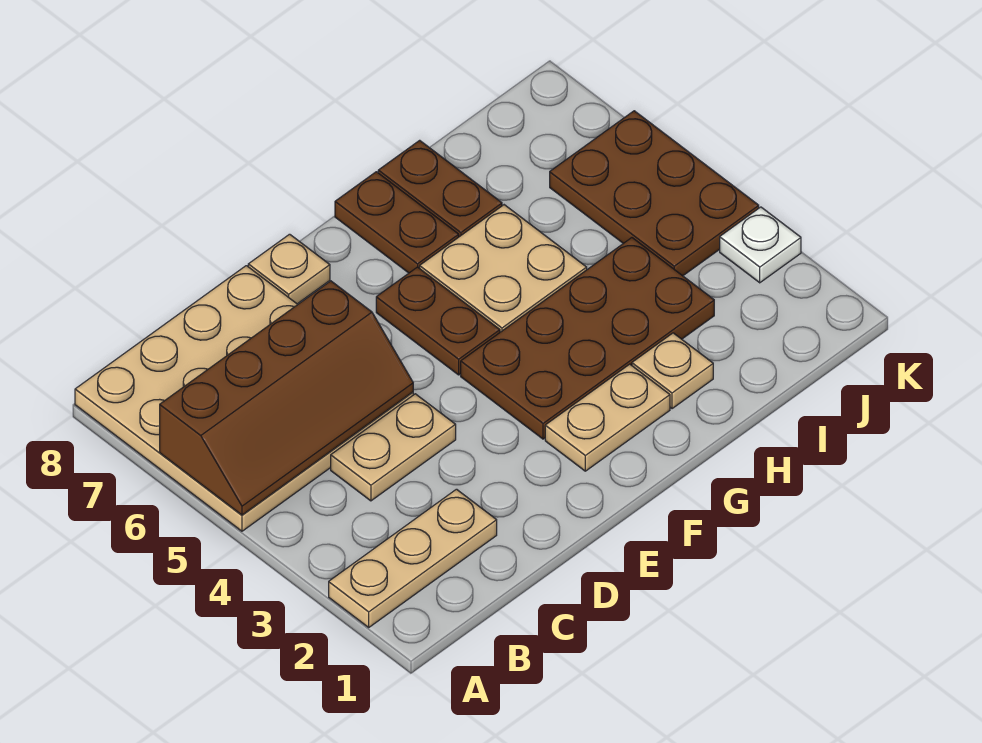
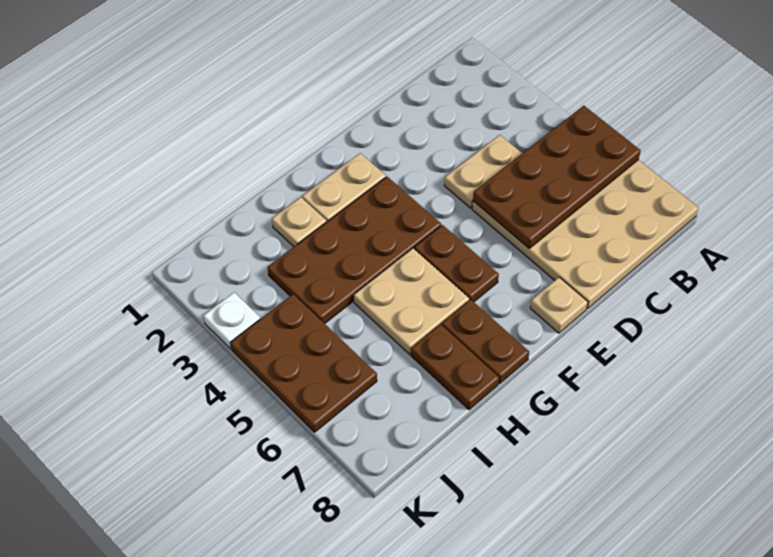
tan 1x3 plate [329,489,497,627] -> none
brown 2x4 slope [160,281,413,515] -> brown 2x4 plate [473,106,641,248]

